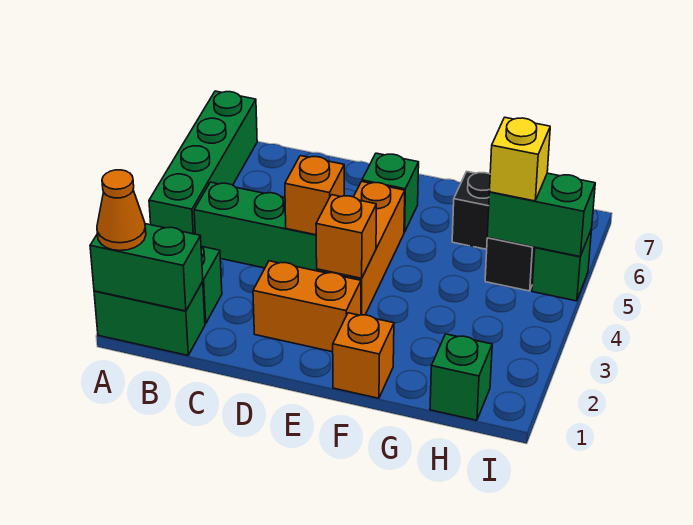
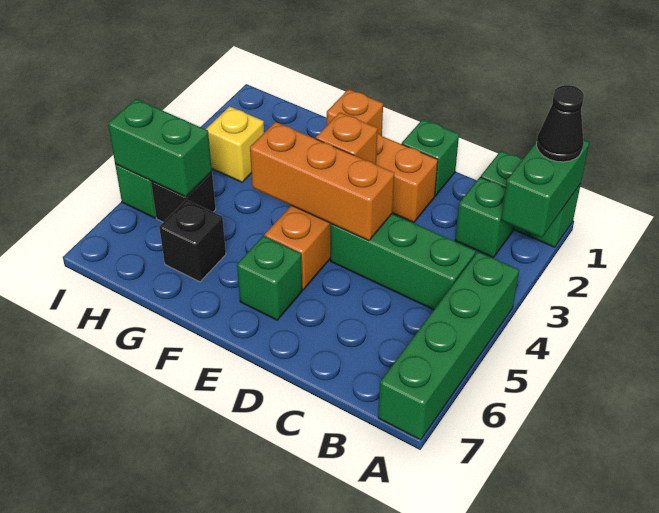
green 1x2 brick [90,224,203,311] -> green 1x2 brick turned to [501,140,589,238]
orange 1x1 cone [97,170,146,251] -> black 1x1 cone [537,85,584,162]
orange 1x1 brick [285,156,344,235] -> orange 1x3 brick [250,122,394,241]
green 1x1 brick [430,334,492,420] -> green 1x1 brick moved to [402,119,459,196]
yellow 1x1 brick [489,117,550,201] -> yellow 1x1 brick moved to [206,106,264,182]

